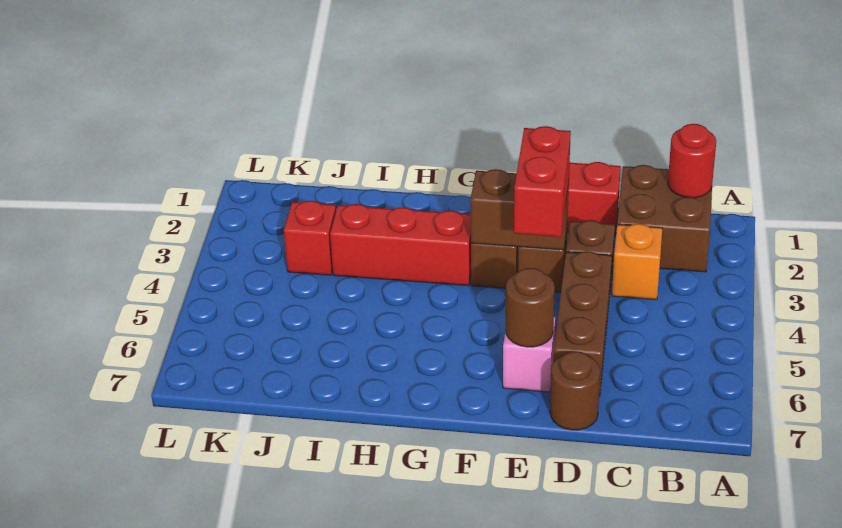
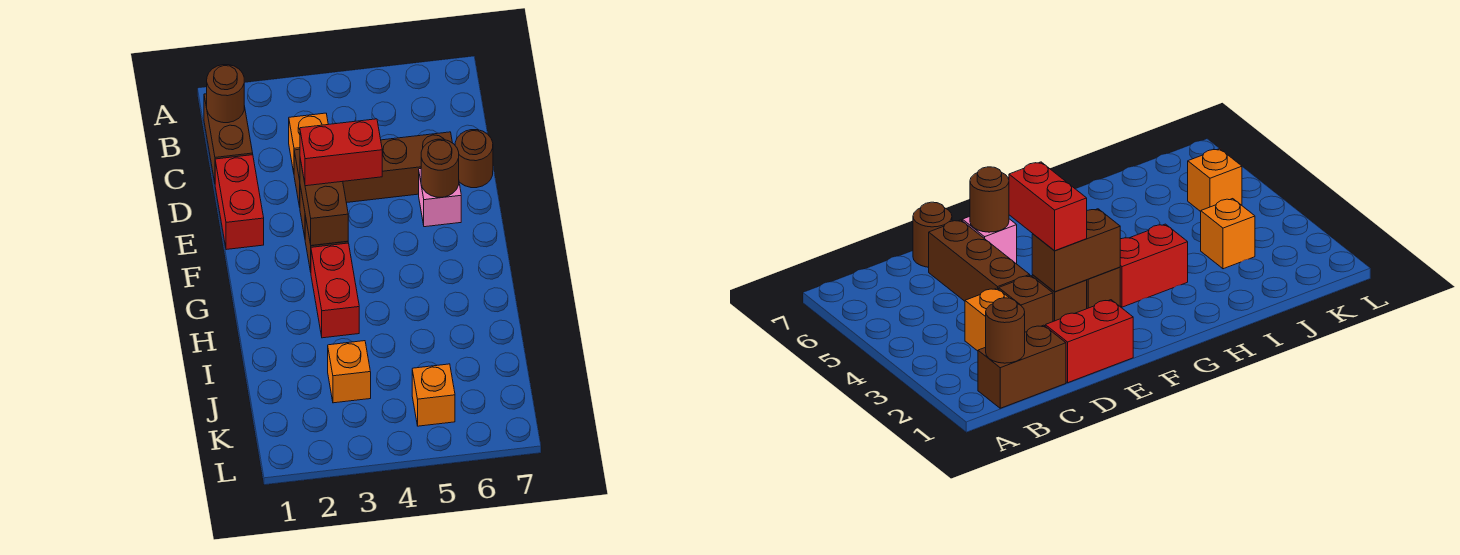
brown 2x2 brick [617,165,712,272] -> brown 1x2 brick [204,94,253,182]
red 1x1 round brick [668,124,716,198] -> brown 1x1 round brick [207,65,244,123]
red 1x3 brick [330,204,471,286] -> red 1x2 brick [311,243,359,338]
red 1x1 brick [284,201,336,275] -> orange 1x1 brick [328,341,371,403]
none -> orange 1x1 brick [412,364,455,426]

